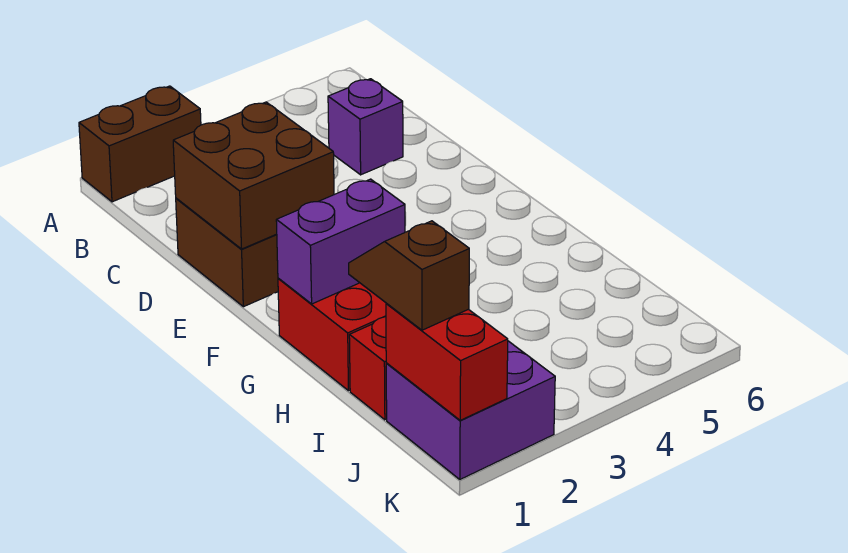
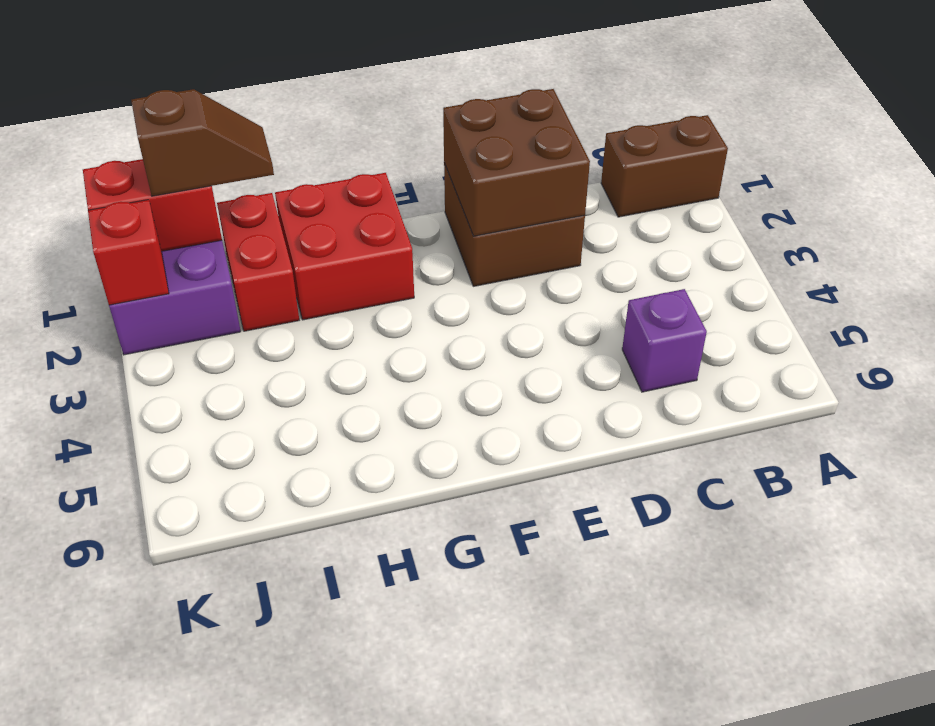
brown 1x2 brick [79,86,201,202] -> brown 1x2 brick turned to [601,115,728,217]
purple 1x2 brick [276,179,405,304] -> none
none -> red 1x1 brick [88,200,169,305]

